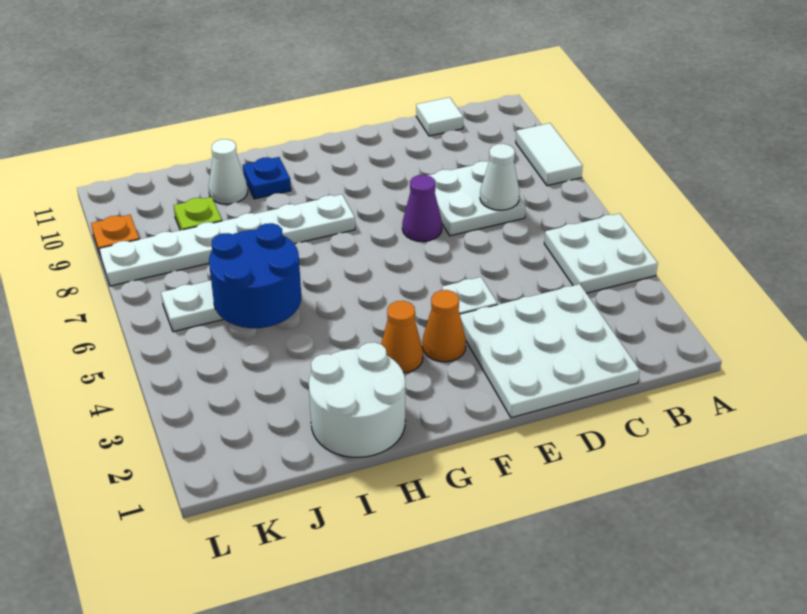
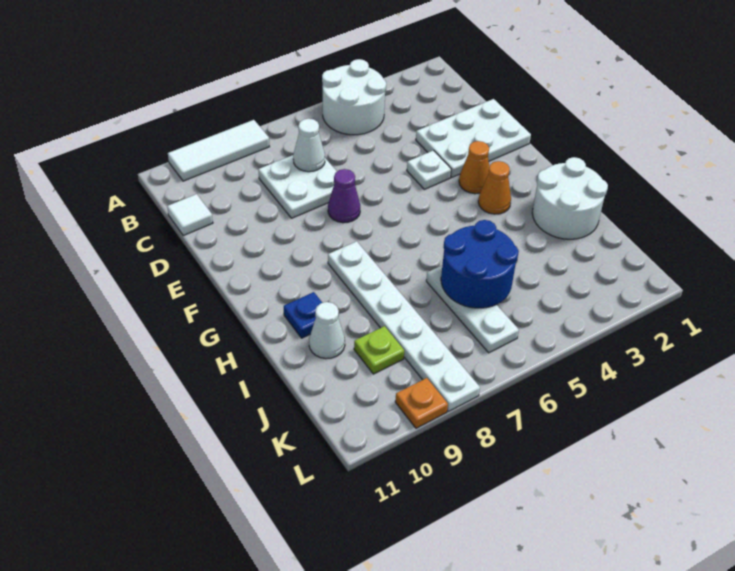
white 2x2 plate [544,213,658,293] -> white 2x2 round brick [322,59,386,135]
white 1x2 tile [516,123,583,186] -> white 1x3 tile [168,120,269,181]
white 3x3 plate [460,284,640,418] -> white 2x3 plate [416,99,531,177]

